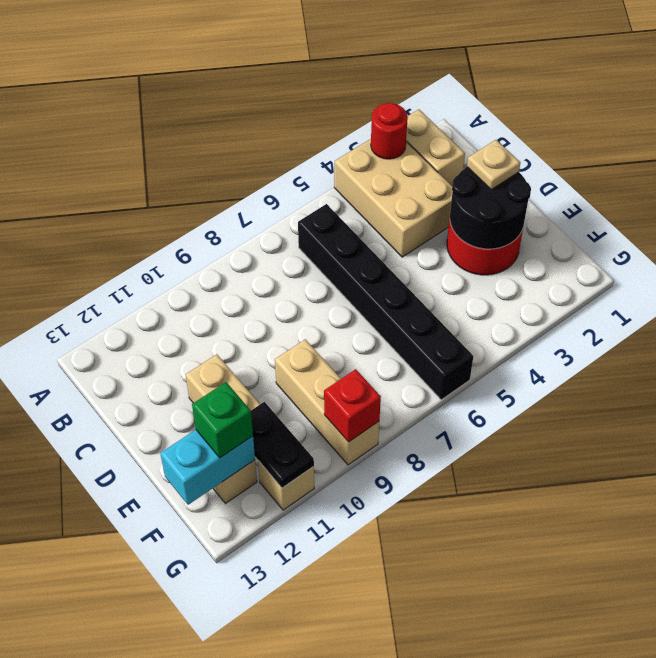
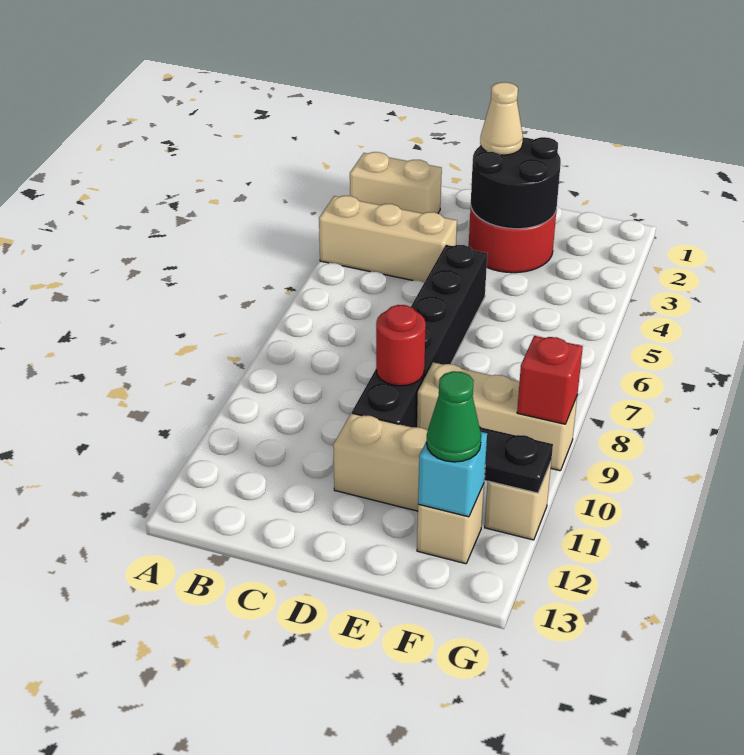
tan 2x3 brick [334,139,453,257] -> tan 1x3 brick [319,196,457,282]
red 1x1 round brick [371,103,408,159] -> red 1x1 round brick moved to [376,305,426,386]
black 1x6 brick [298,204,473,400] -> black 1x6 brick turned to [352,245,487,427]
tan 1x1 plate [467,140,520,190] -> tan 1x1 cone [480,82,523,155]
cyan 1x2 brick [160,430,255,505] -> cyan 1x1 brick [418,432,487,517]
green 1x1 brick [192,382,253,458] -> green 1x1 cone [427,371,481,462]

